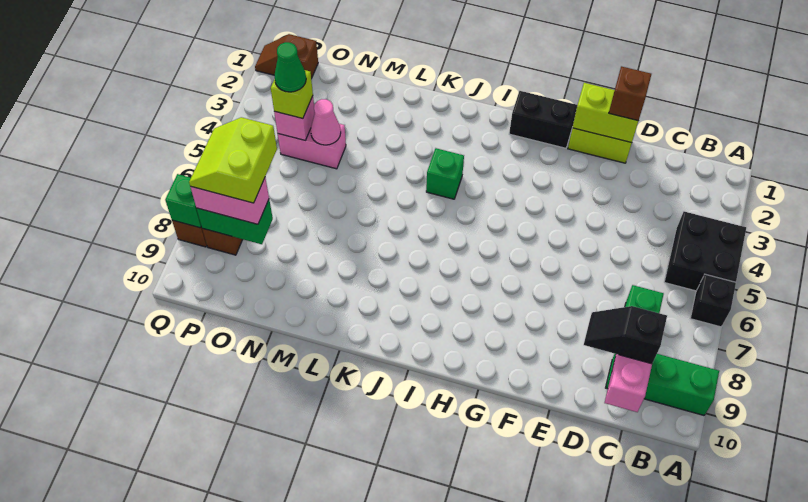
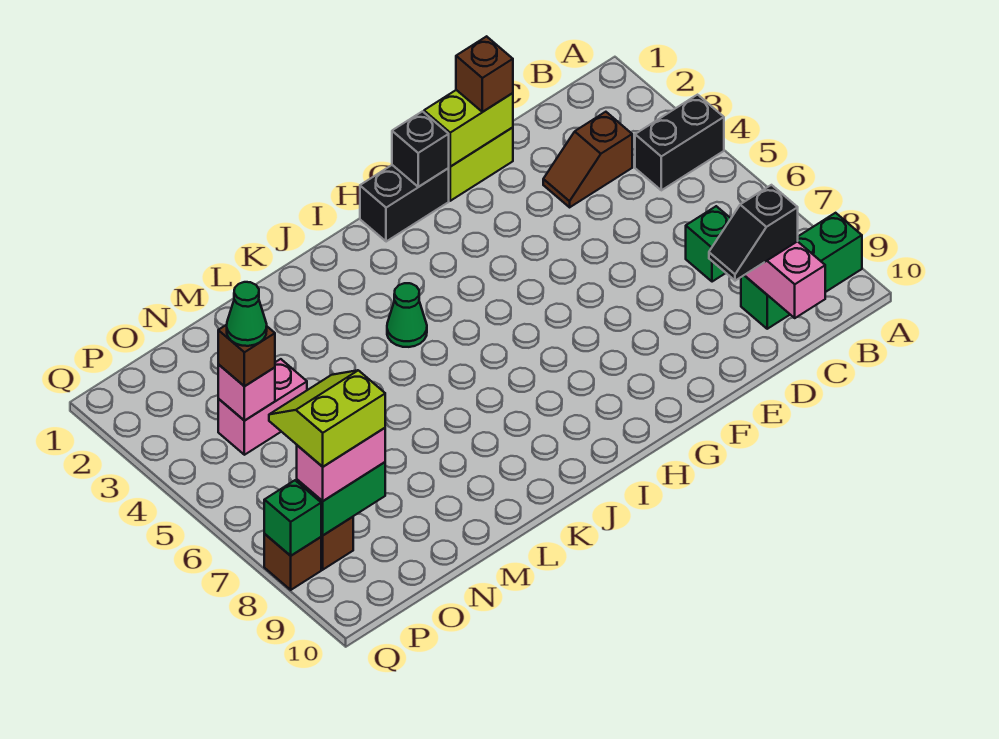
black 2x2 brick [664,212,746,291] -> black 1x2 brick [635,95,724,190]
black 1x1 brick [690,274,736,327] -> black 1x1 brick moved to [392,111,449,187]
green 1x1 brick [426,148,464,199] -> green 1x1 cone [387,283,427,347]
pink 1x1 cone [311,99,341,145] -> none
lime 1x1 brick [271,70,313,119] -> brown 1x1 brick [218,325,275,386]
lime 2x2 slope [189,117,277,203] -> lime 2x2 slope turned to [269,370,385,467]
brown 1x2 slope [255,34,318,79] -> brown 1x2 slope moved to [543,112,632,207]

